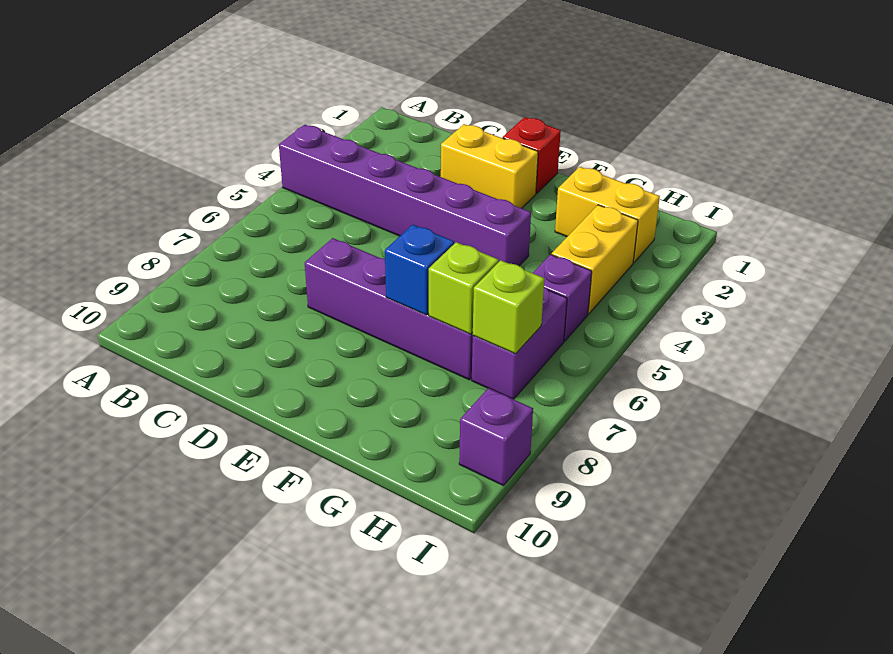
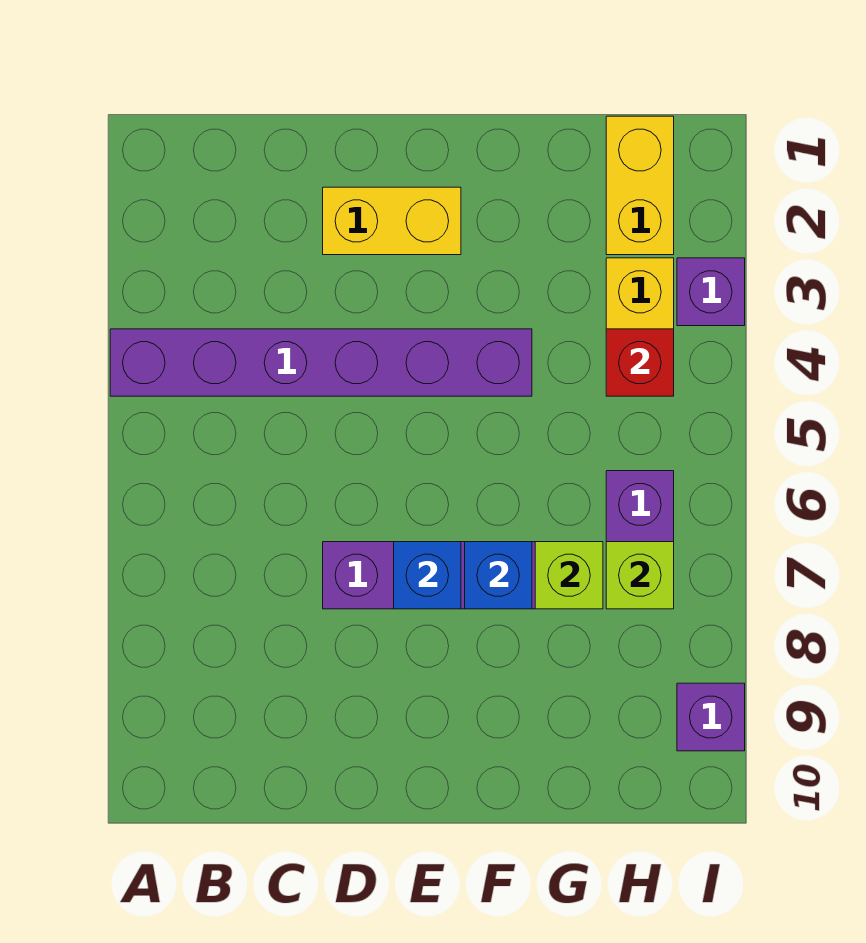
red 1x1 brick [503,117,561,194] -> red 1x1 brick moved to [606,329,674,396]
none -> blue 1x1 brick [394,542,461,609]
yellow 1x2 brick [555,167,660,263] -> yellow 1x2 brick turned to [606,116,674,255]
purple 1x1 brick [533,254,592,341] -> purple 1x1 brick moved to [677,258,745,326]

